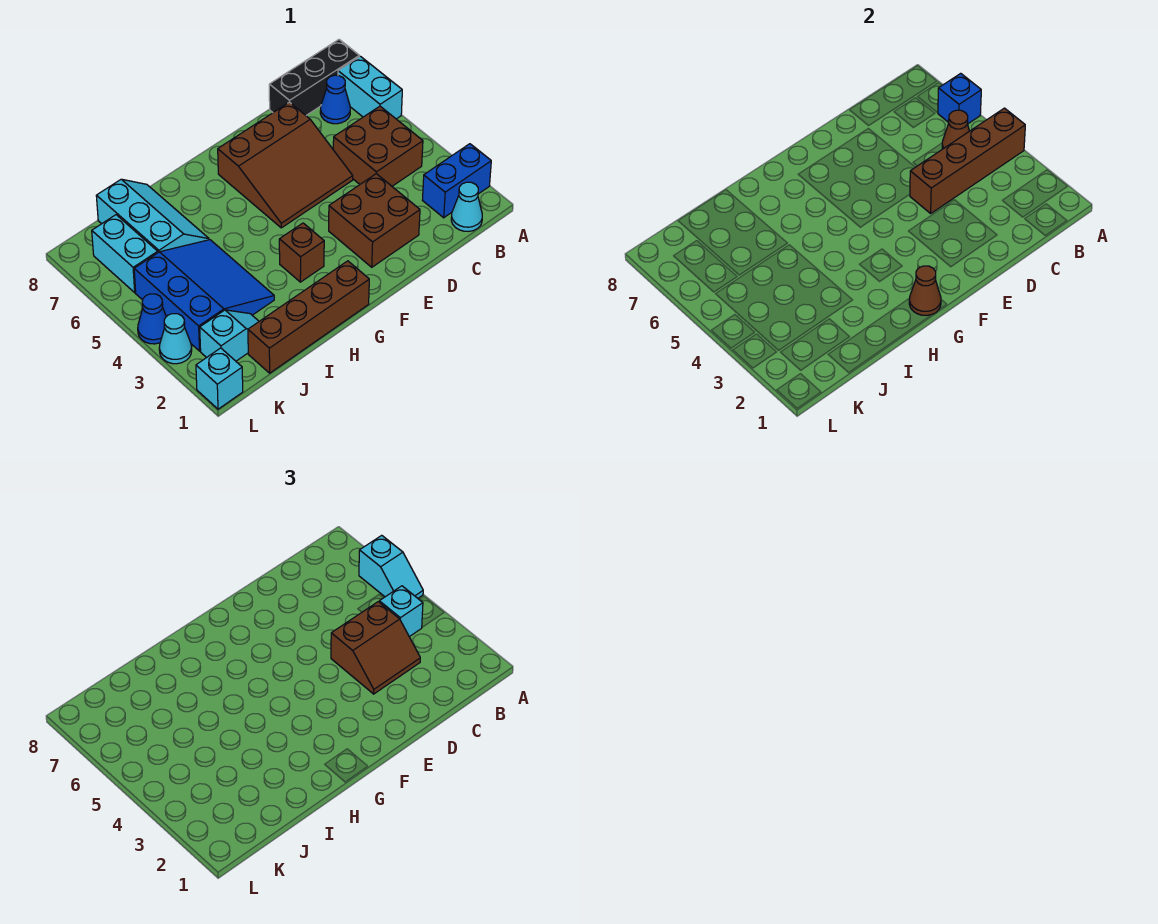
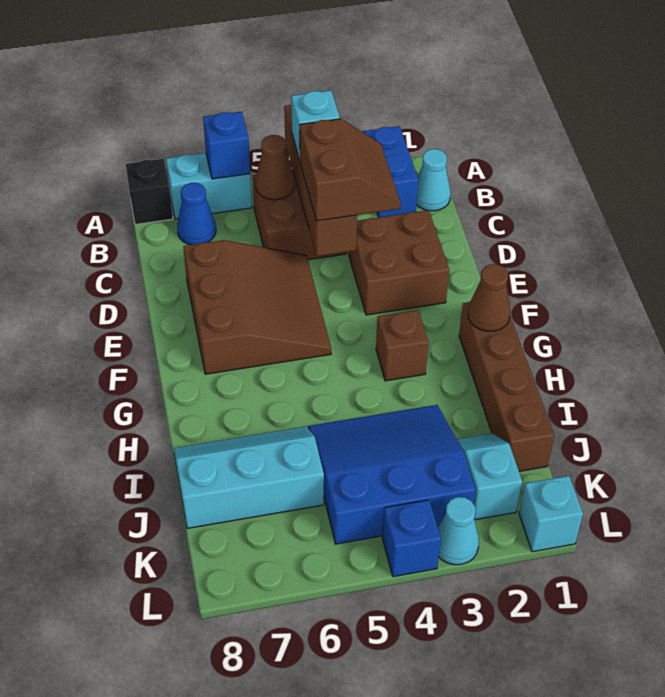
cyan 1x2 slope [359,535,423,598] -> none
black 1x3 brick [269,40,359,115] -> black 1x1 brick [126,159,173,225]
cyan 1x2 brick [92,215,158,293] -> none
blue 1x1 cone [138,294,166,344] -> blue 1x1 brick [382,500,441,577]

